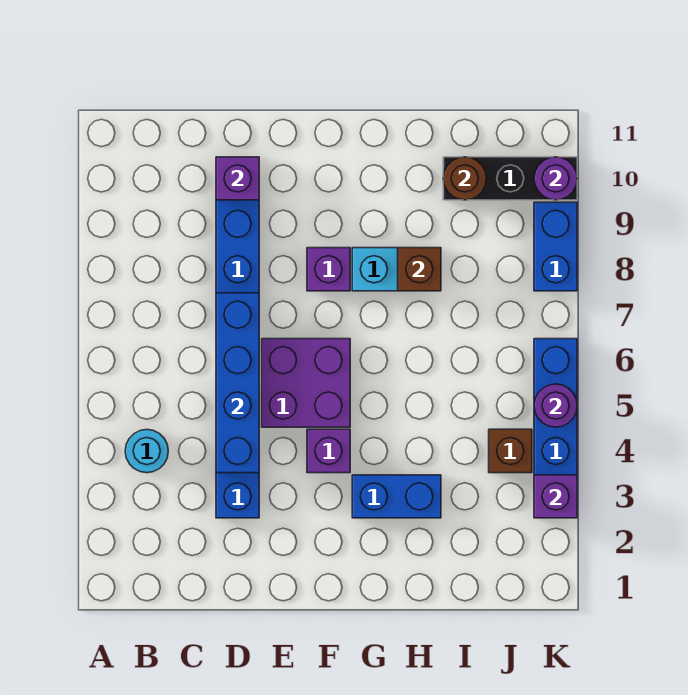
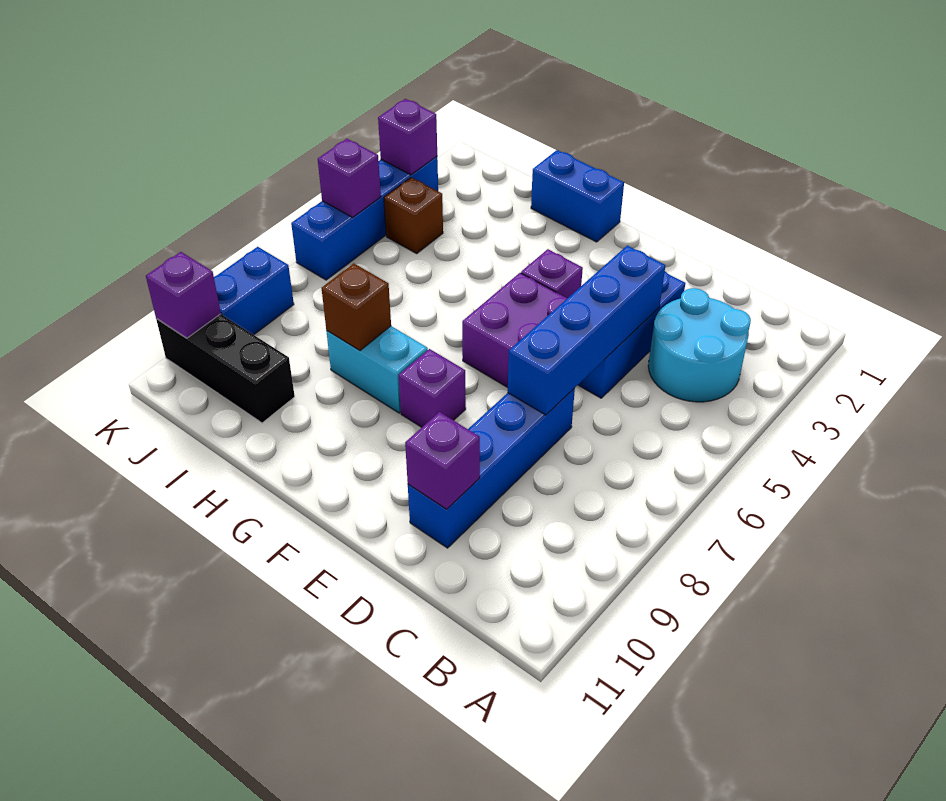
cyan 1x1 round brick [125,430,168,473] -> cyan 2x2 round brick [648,288,751,402]
blue 1x2 brick [352,475,441,518] -> blue 1x2 brick moved to [531,150,624,242]
brown 1x1 round brick [443,157,486,200] -> none
purple 1x1 round brick [534,384,577,427] -> purple 1x1 brick [318,139,381,217]
purple 1x1 round brick [534,157,577,200] -> purple 1x1 brick [146,252,221,338]

